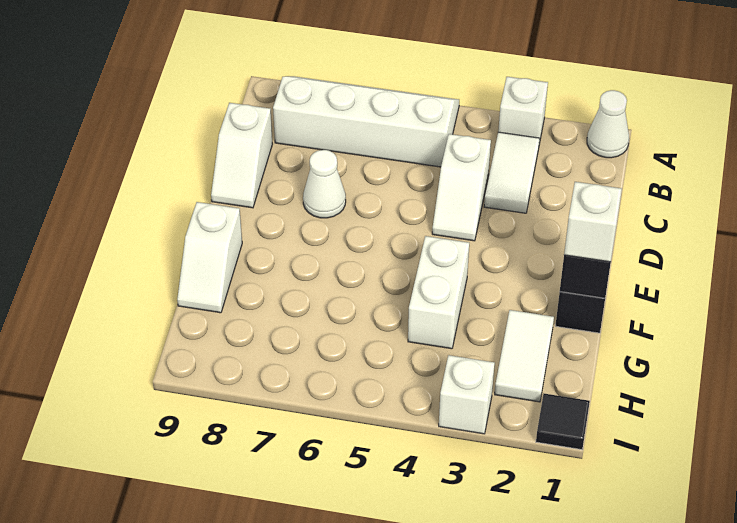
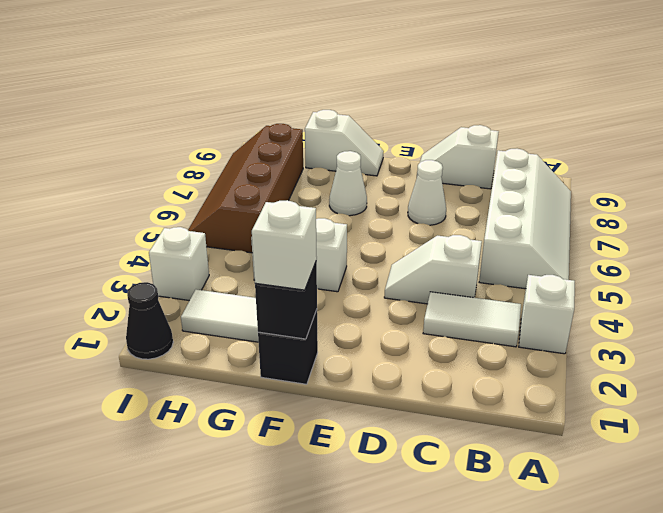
white 1x1 cone [587,90,629,158] -> white 1x1 cone moved to [329,151,367,216]
white 1x2 slope [177,202,242,313] -> white 1x2 slope turned to [305,110,384,176]
none -> brown 2x4 slope [188,124,303,253]
black 1x1 tile [536,394,590,450] -> black 1x1 cone [126,282,173,359]

